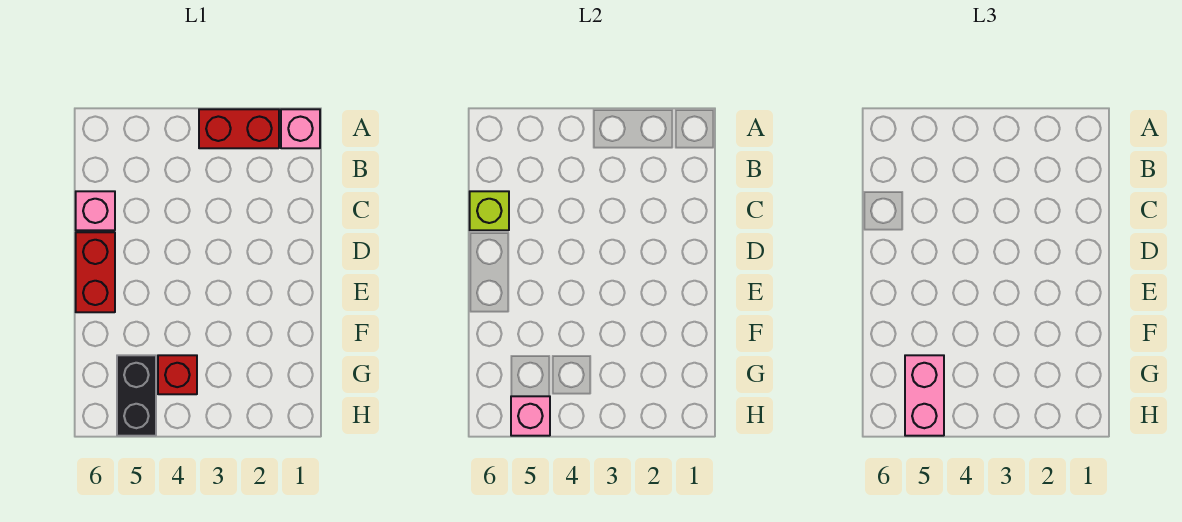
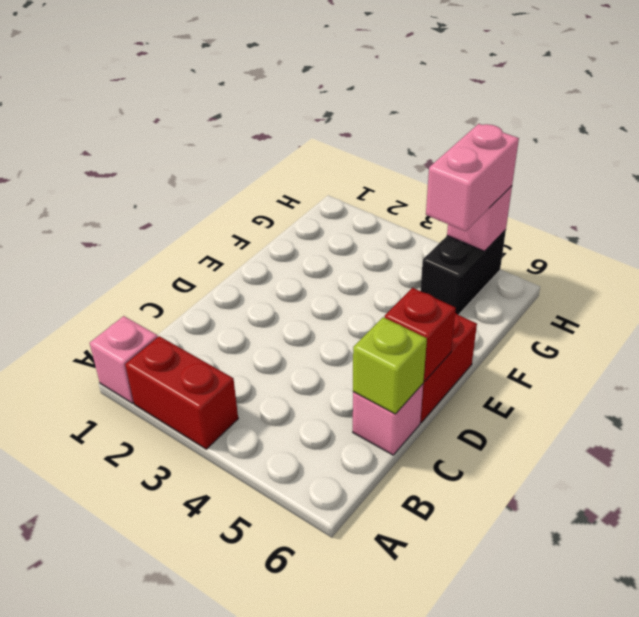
red 1x1 brick [158,355,197,394] -> red 1x1 brick moved to [385,288,456,381]

